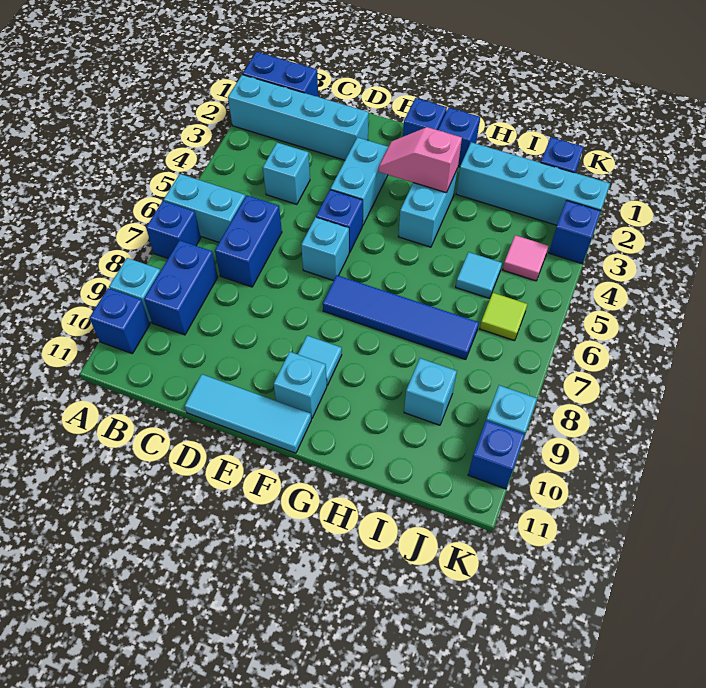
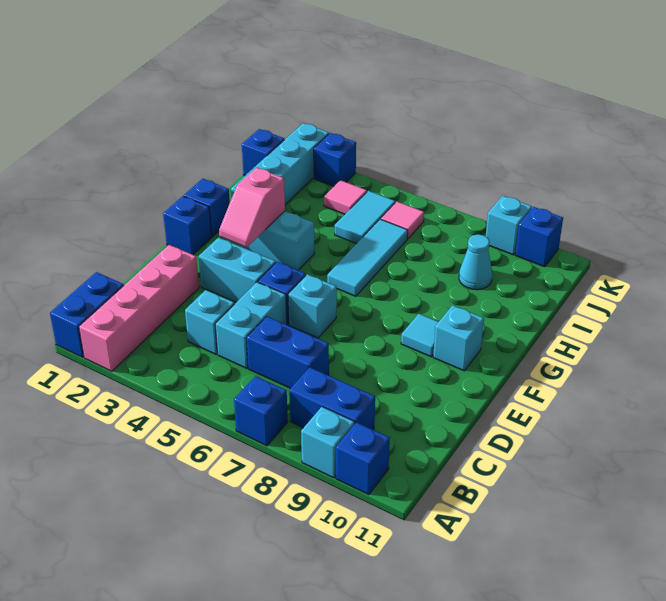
cyan 1x4 brick [228,75,369,160] -> pink 1x4 brick [79,245,199,371]
cyan 1x2 brick [164,174,245,242] -> cyan 1x2 brick moved to [215,282,287,368]
cyan 1x3 tile [185,374,311,453] -> cyan 1x3 tile moved to [327,219,408,296]
blue 1x4 tile [323,275,479,360] -> none
cyan 1x1 tile [456,252,502,298] -> cyan 1x2 tile [335,191,395,244]
cyan 1x1 brick [404,358,457,425] -> cyan 1x1 cone [459,235,492,290]
lime 1x1 tile [480,293,527,341] -> pink 1x1 tile [381,202,424,239]

